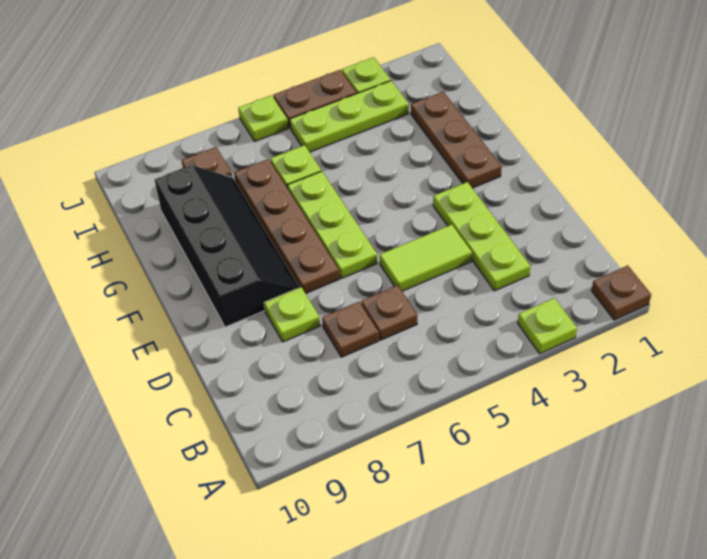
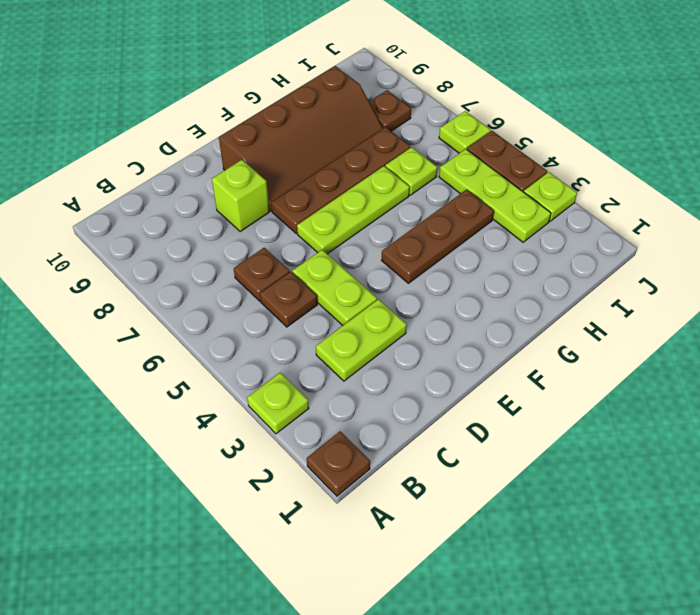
lime 1x3 plate [433,182,531,291] -> lime 1x2 plate [316,299,407,381]
brown 1x1 plate [322,302,379,357] -> brown 1x1 plate moved to [260,272,317,327]
lime 1x2 tile [380,225,472,291] -> lime 1x2 plate [292,250,377,326]
lime 1x1 plate [264,287,320,342] -> lime 1x1 brick [212,160,269,232]
black 2x4 slope [155,165,300,327] -> brown 2x4 slope [219,66,383,211]
brown 1x3 plate [411,92,502,188] -> brown 1x3 plate moved to [382,190,494,283]

